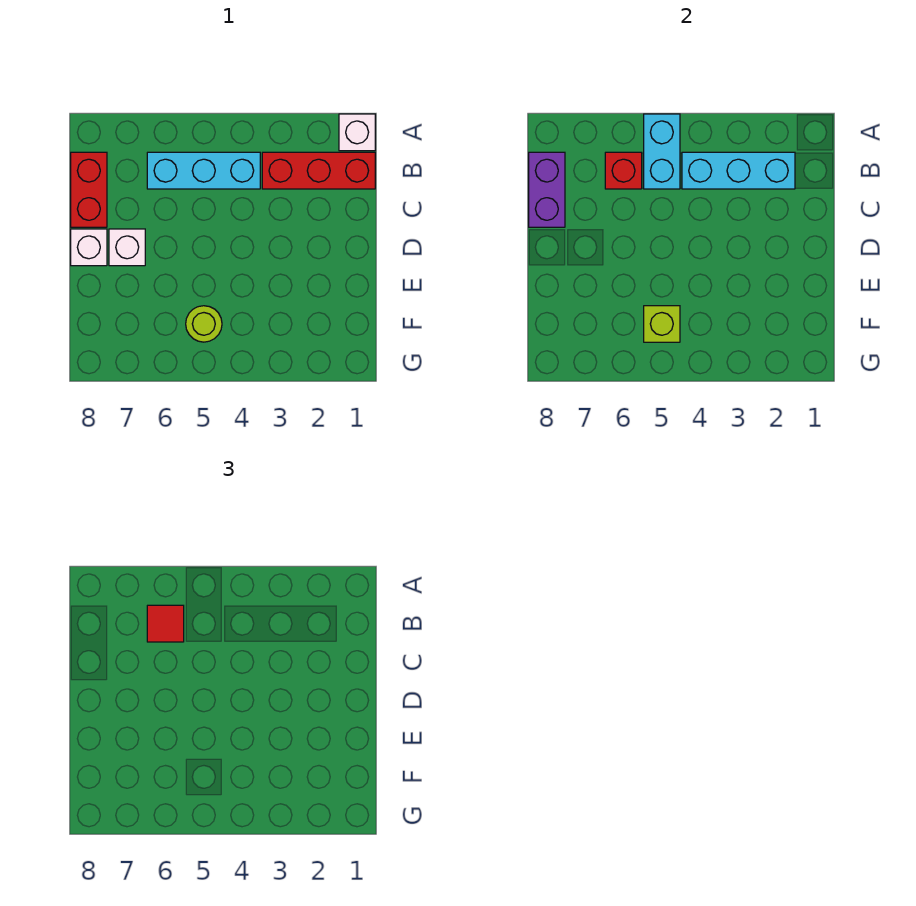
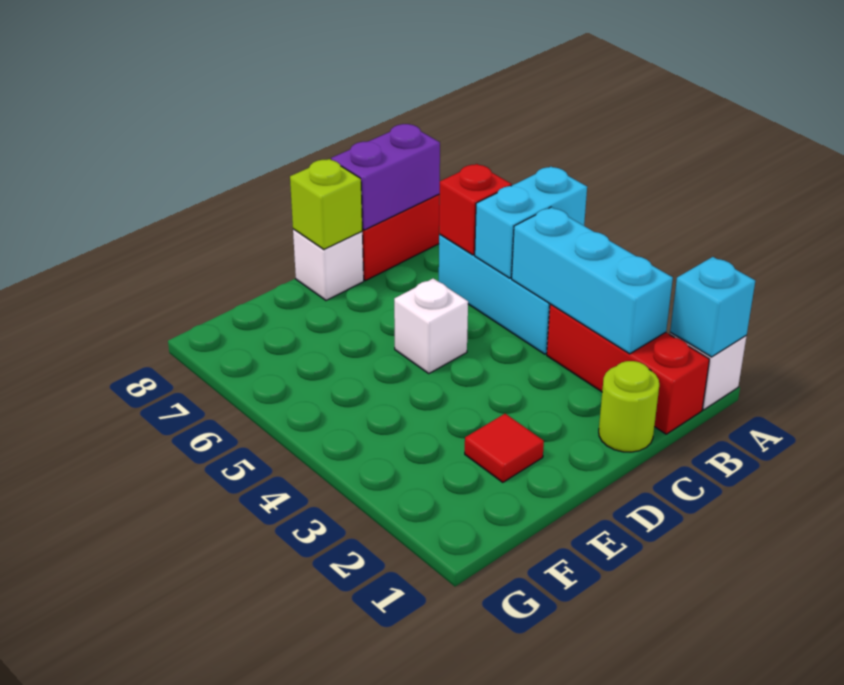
none -> cyan 1x1 brick [670,257,755,357]
red 1x1 tile [147,605,184,642] -> red 1x1 tile moved to [465,414,544,482]
white 1x1 brick [109,229,145,266] -> white 1x1 brick moved to [394,278,468,373]
lime 1x1 round brick [186,306,222,342] -> lime 1x1 round brick moved to [599,361,659,452]
lime 1x1 brick [644,306,680,342] -> lime 1x1 brick moved to [290,159,362,250]

